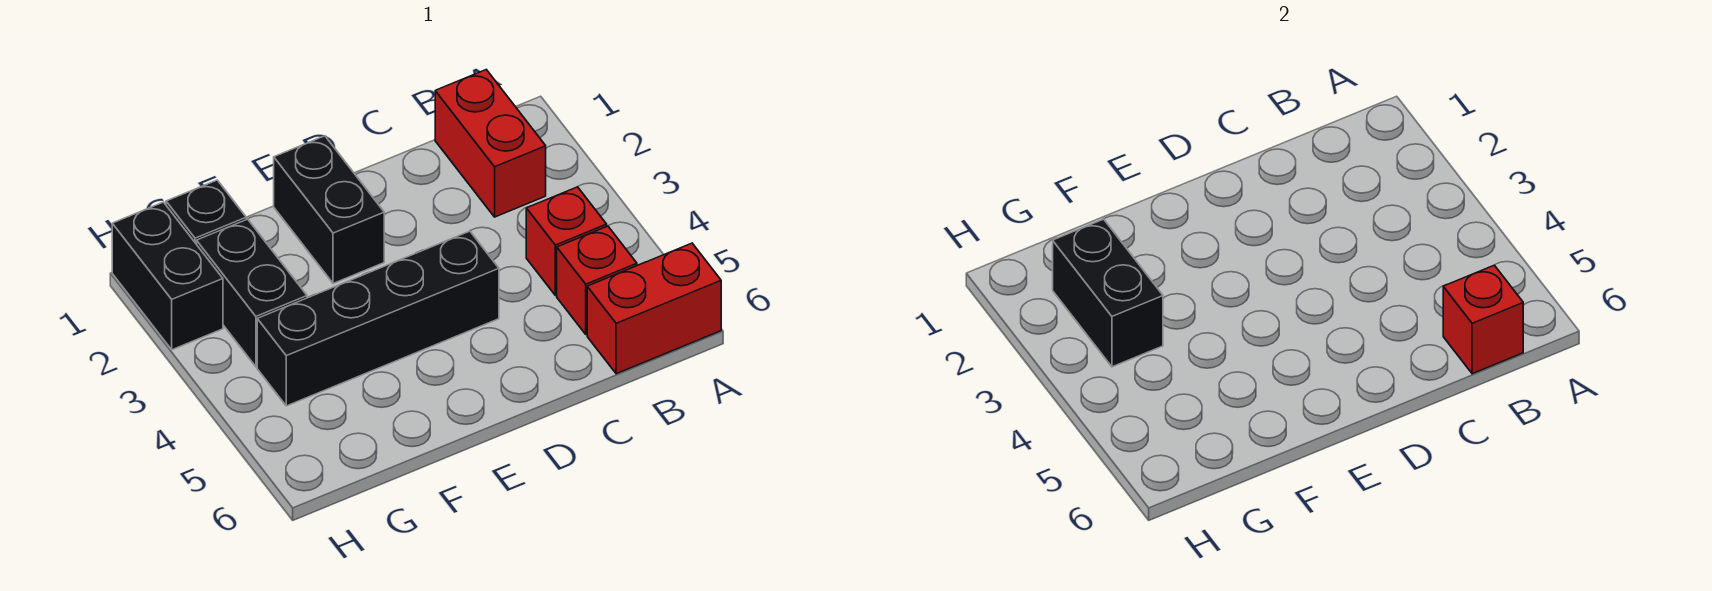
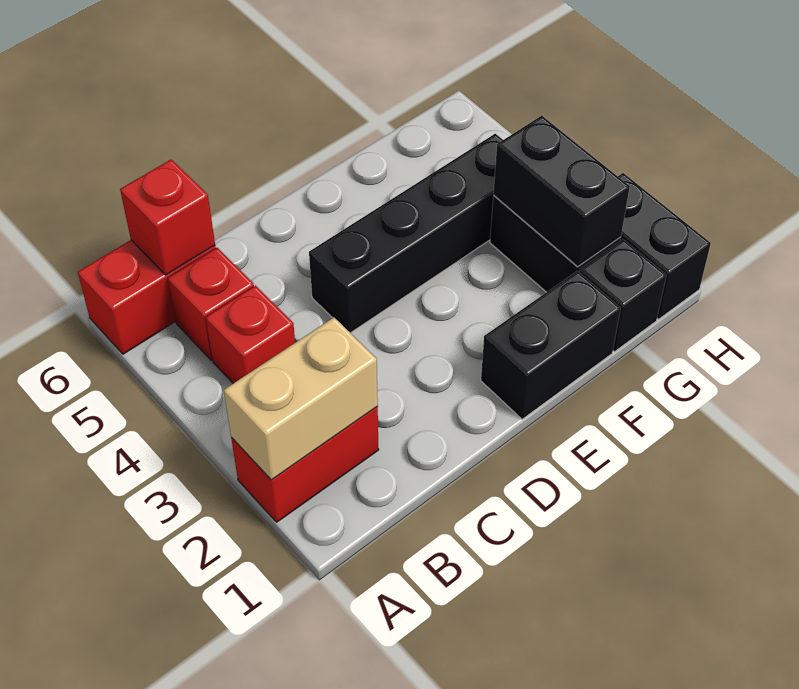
none -> tan 1x2 brick [224,317,378,480]
red 1x2 brick [435,70,546,217] -> red 1x2 brick turned to [231,406,379,522]
black 1x2 brick [274,136,384,283] -> black 1x2 brick turned to [481,271,621,419]

